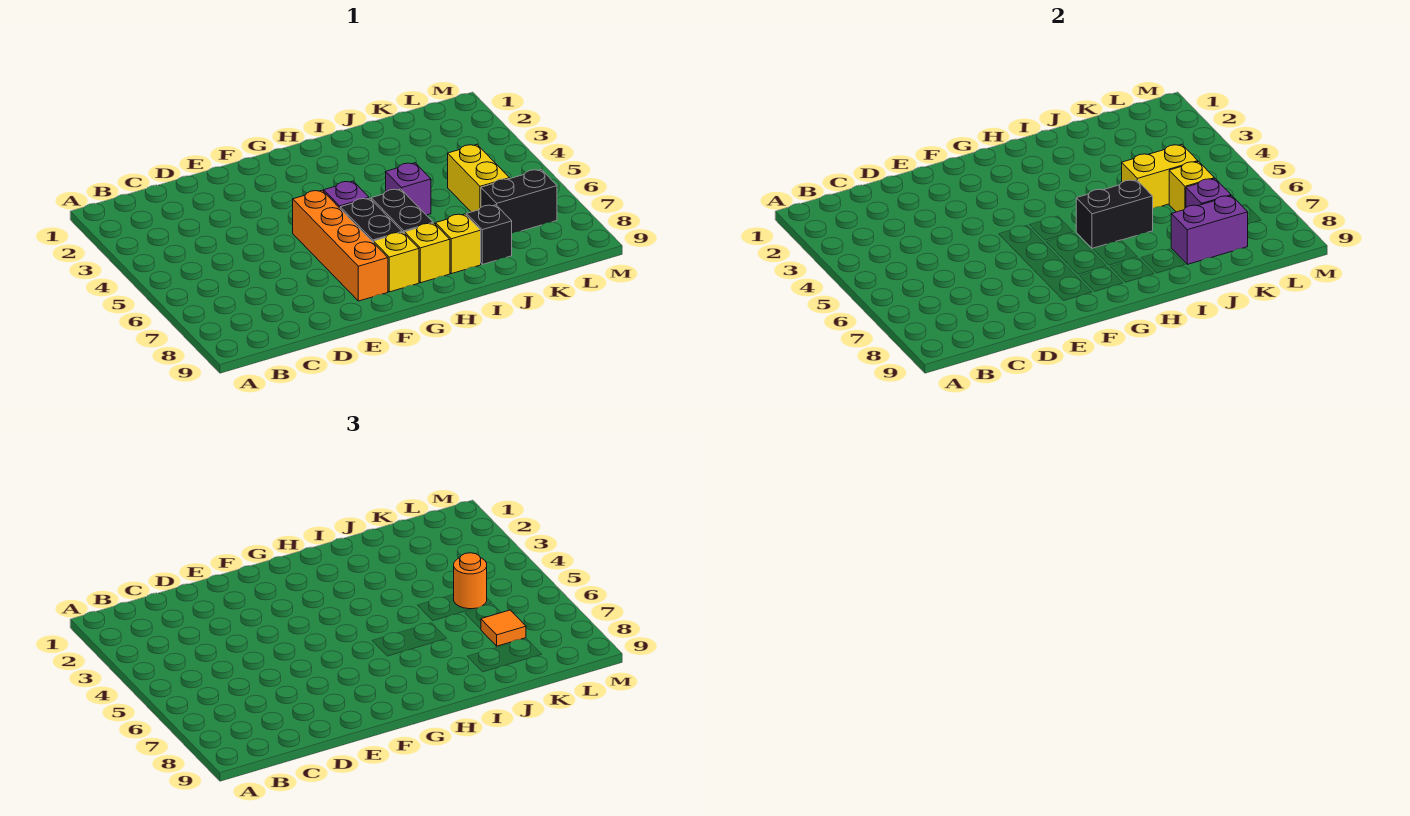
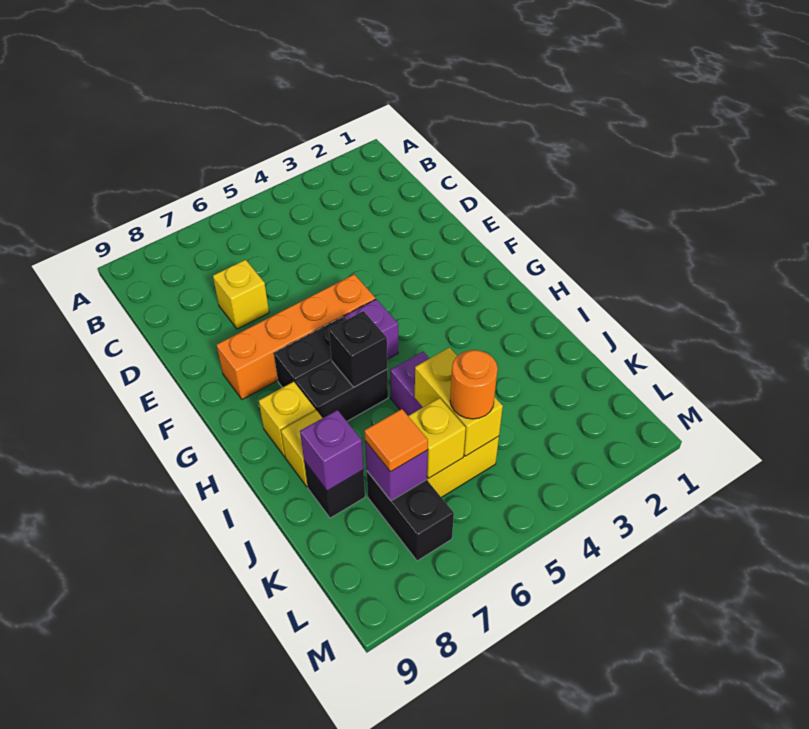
yellow 1x1 brick [374,232,419,292] -> yellow 1x1 brick moved to [213,260,269,329]
black 1x2 brick [1076,180,1153,249] -> black 1x1 brick [329,311,387,387]
purple 1x2 brick [1171,196,1248,264] -> purple 1x1 brick [300,410,364,491]

